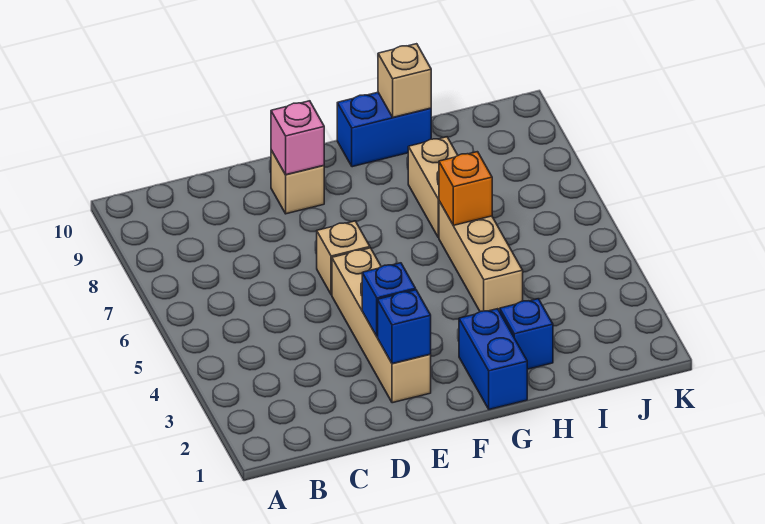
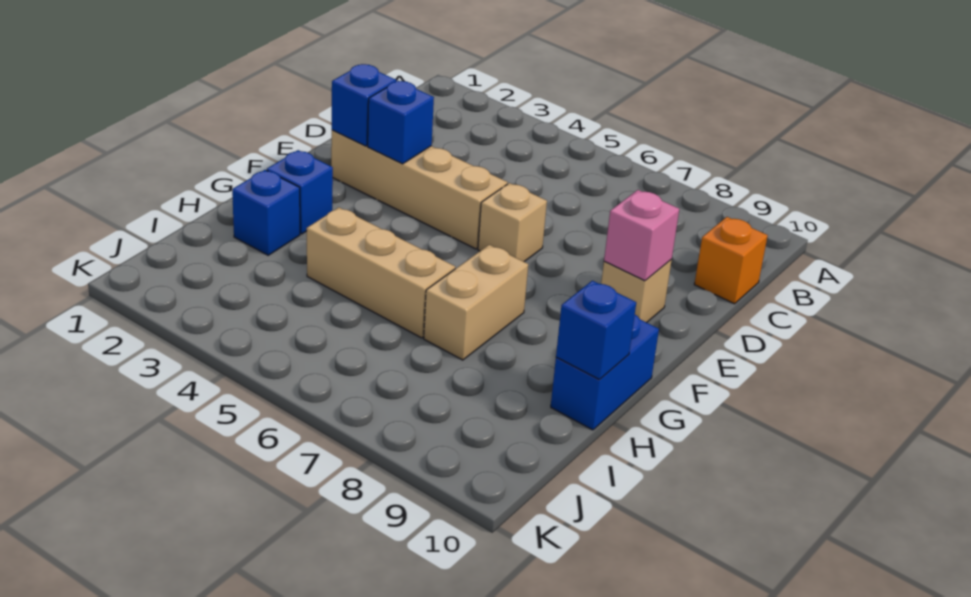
blue 1x2 brick [459,309,527,409] -> blue 1x1 brick [267,150,333,234]
orange 1x1 brick [439,152,492,225] -> orange 1x1 brick moved to [694,217,768,304]
tan 1x2 brick [408,137,458,238] -> tan 1x2 brick turned to [424,245,528,360]
tan 1x1 brick [378,44,431,117] -> blue 1x1 brick [556,281,636,379]

